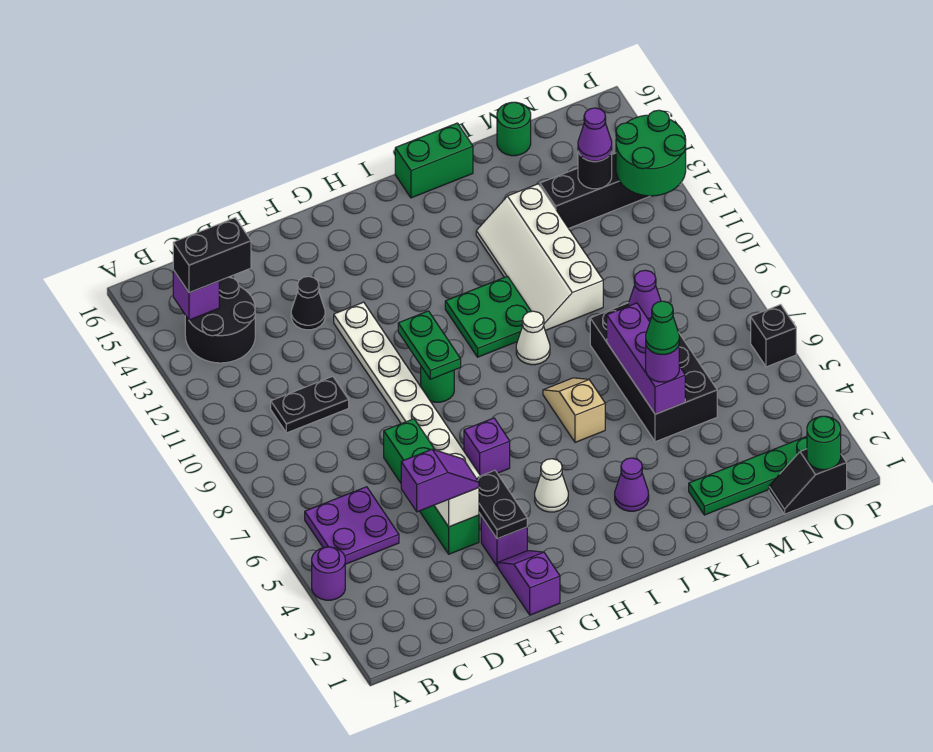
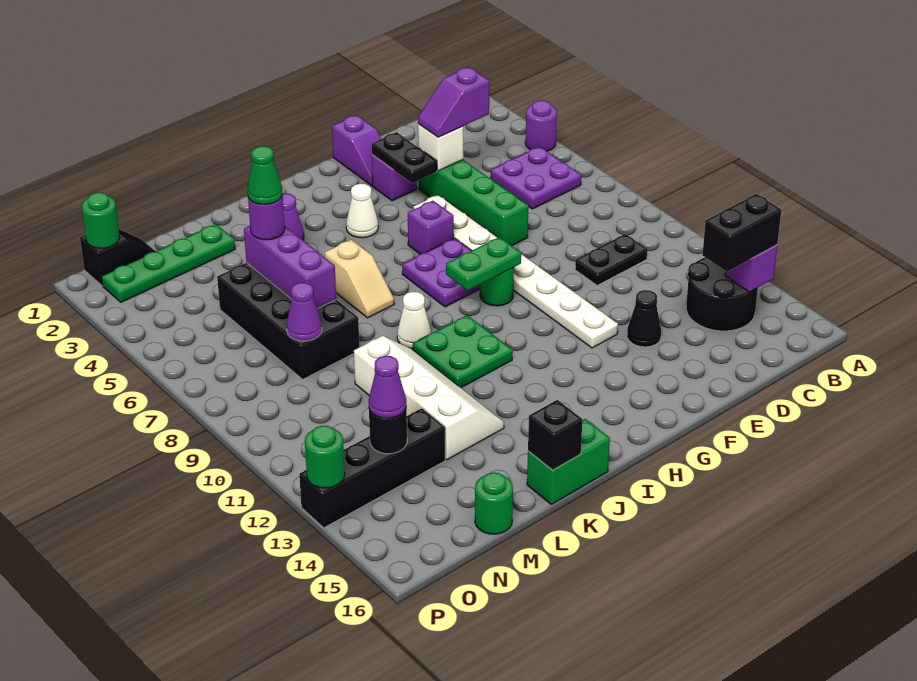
none -> purple 2x2 plate [402,238,480,307]
green 1x2 plate [398,311,461,379] -> green 1x2 plate turned to [446,237,521,290]
green 2x2 round brick [616,110,686,196] -> green 1x1 round brick [305,426,345,488]
black 1x1 brick [751,305,796,367] -> black 1x1 brick moved to [528,400,582,470]

